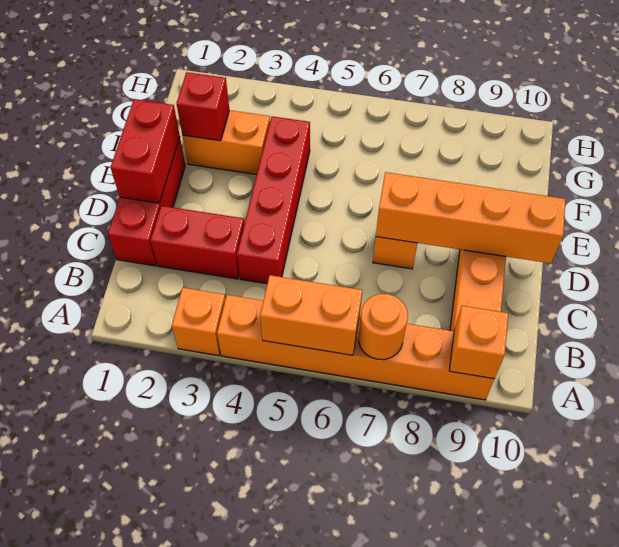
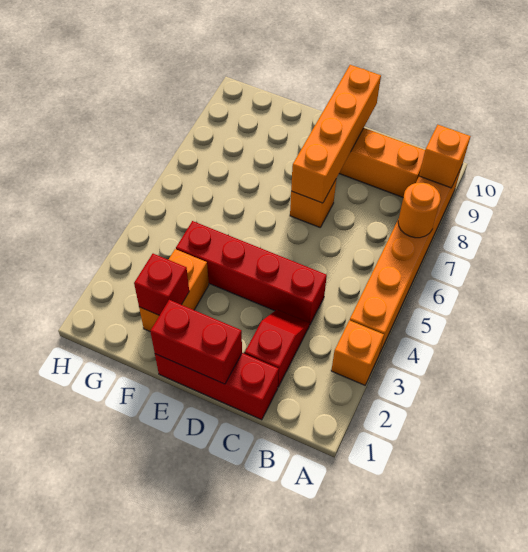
orange 1x2 brick [260,275,362,355] -> none
red 1x2 brick [151,206,244,279] -> red 1x2 slope [245,310,310,387]

